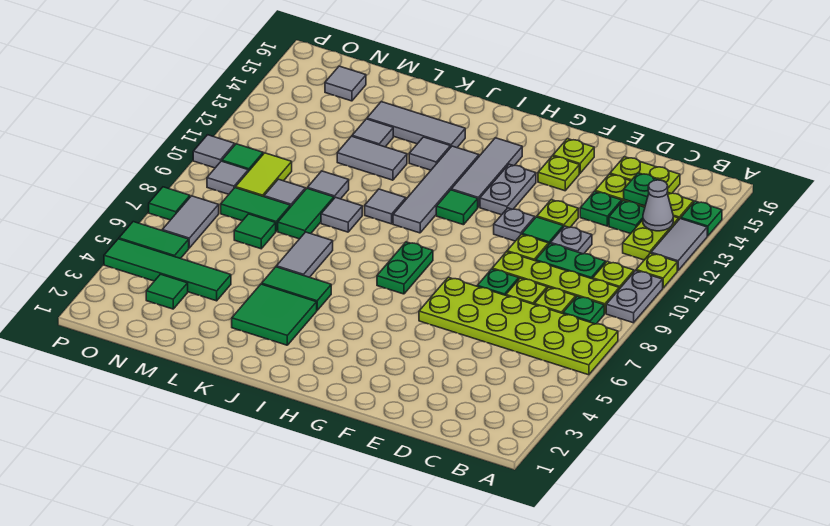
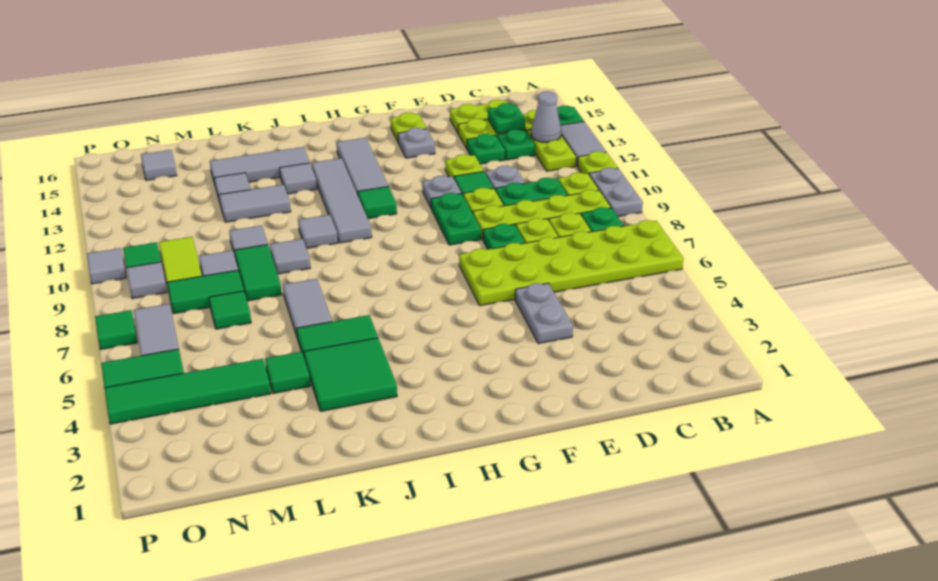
lime 1x1 plate [538,156,579,191] -> grey 1x1 plate [398,128,435,158]
grey 1x2 plate [480,164,536,215] -> grey 1x2 plate moved to [515,283,573,344]
green 1x2 plate [377,242,433,294] -> green 1x2 plate moved to [431,193,481,245]
green 1x1 tile [146,274,188,309] -> green 1x1 tile moved to [265,352,310,393]

